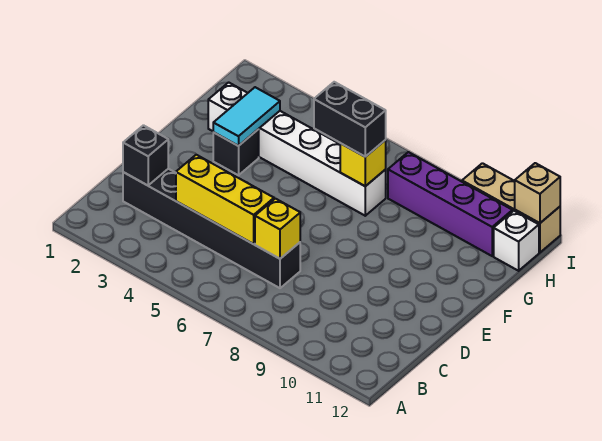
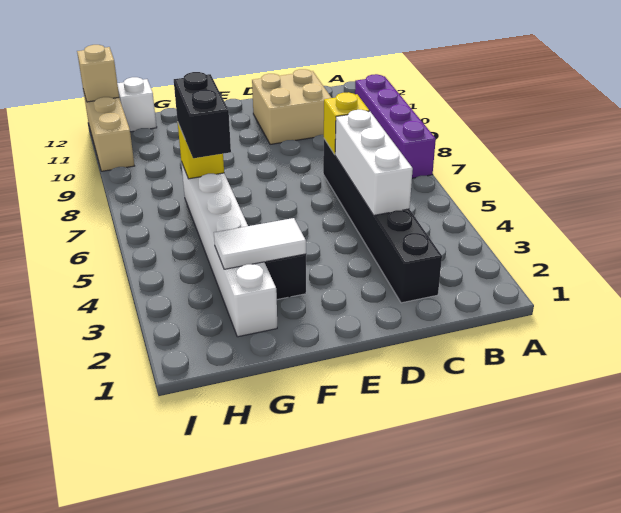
black 1x1 brick [123,125,168,185] -> none
yellow 1x3 brick [176,155,274,244] -> white 1x3 brick [335,110,413,215]
none -> tan 2x2 brick [252,69,331,144]
cyan 1x2 tile [213,87,280,146] -> white 1x2 tile [214,218,306,269]
purple 1x4 brick [388,152,513,256] -> purple 1x4 brick moved to [355,74,436,178]

